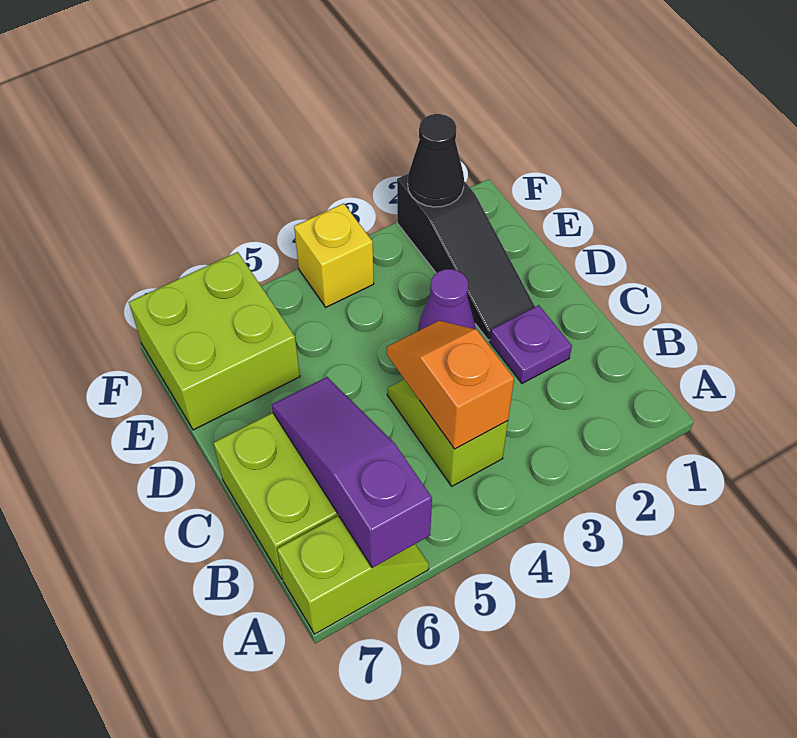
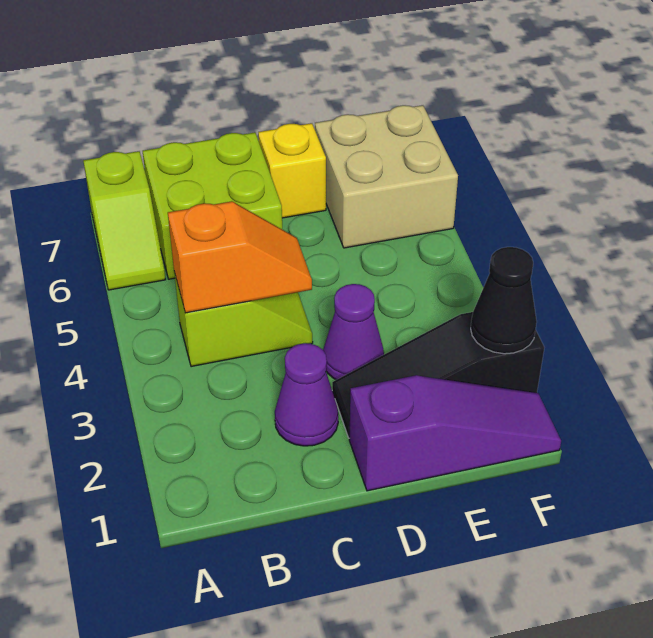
purple 1x3 slope [272,377,432,568] -> purple 1x3 slope moved to [349,375,561,491]
purple 1x1 plate [490,305,572,383] -> purple 1x1 cone [275,343,338,446]
lime 2x2 brick [129,252,300,430] -> tan 2x2 brick [315,105,458,248]
yellow 1x1 brick [294,203,374,307] -> yellow 1x1 brick moved to [258,123,326,218]

